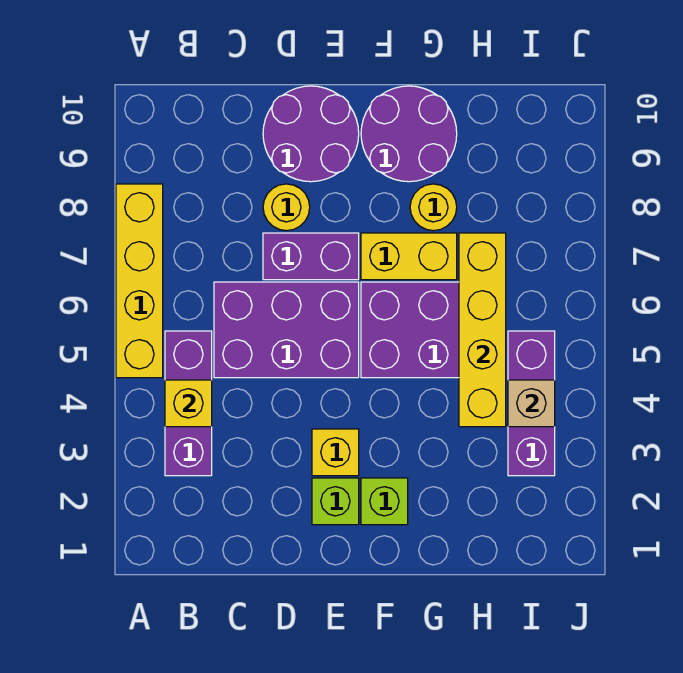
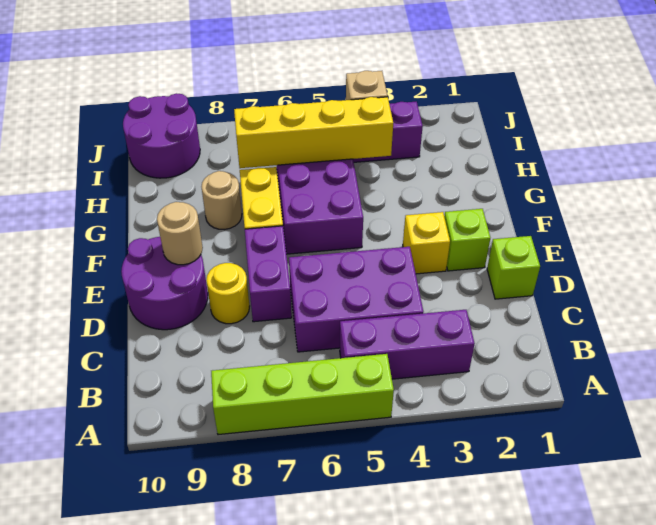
yellow 1x4 brick [116,184,163,378] -> lime 1x4 brick [211,354,394,435]
yellow 1x1 brick [165,380,212,427] -> none
purple 2x3 brick [214,282,359,378] -> purple 2x3 brick turned to [289,247,423,352]
none -> tan 1x1 round brick [157,202,203,265]
lime 1x1 brick [361,478,408,525] -> lime 1x1 brick moved to [487,236,540,299]
purple 2x2 round brick [361,86,457,182] -> purple 2x2 round brick moved to [123,93,200,178]
yellow 1x1 round brick [410,184,457,231] -> tan 1x1 round brick [201,171,242,230]

